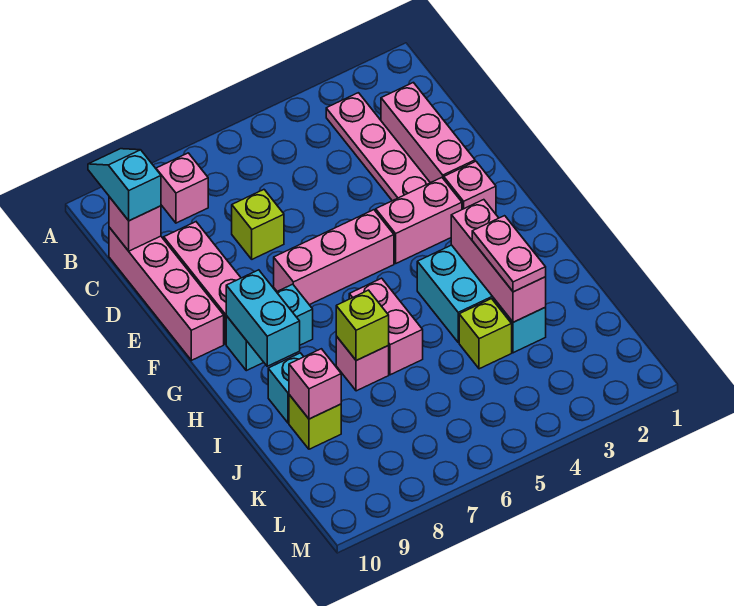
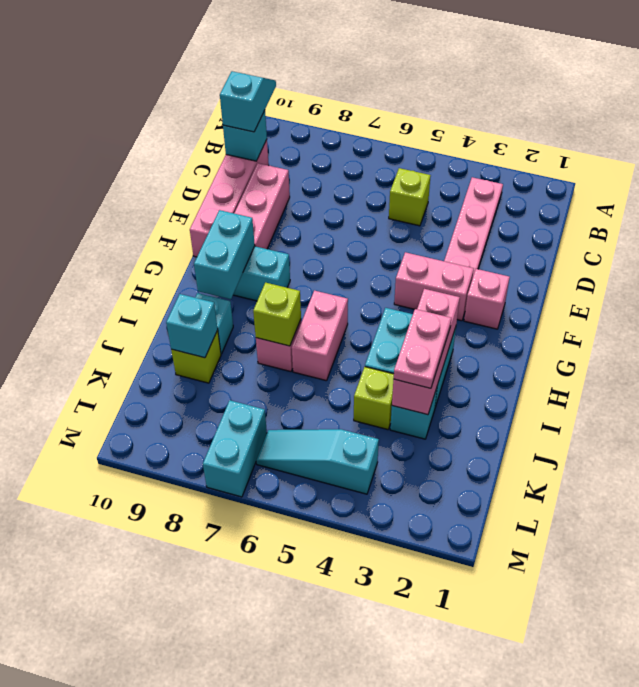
pink 1x1 brick [156,153,208,223] -> none
pink 1x3 brick [381,83,475,183] -> none
pink 1x1 brick [109,197,161,251] -> cyan 1x1 brick [223,110,267,161]
lime 1x1 brick [232,190,284,259] -> lime 1x1 brick moved to [389,168,431,226]
pink 1x3 brick [274,210,394,305] -> none
pink 1x1 brick [289,349,341,419] -> cyan 1x1 brick [166,294,218,358]
none -> cyan 1x3 slope [256,429,379,494]
none -> cyan 1x2 brick [203,400,267,497]

